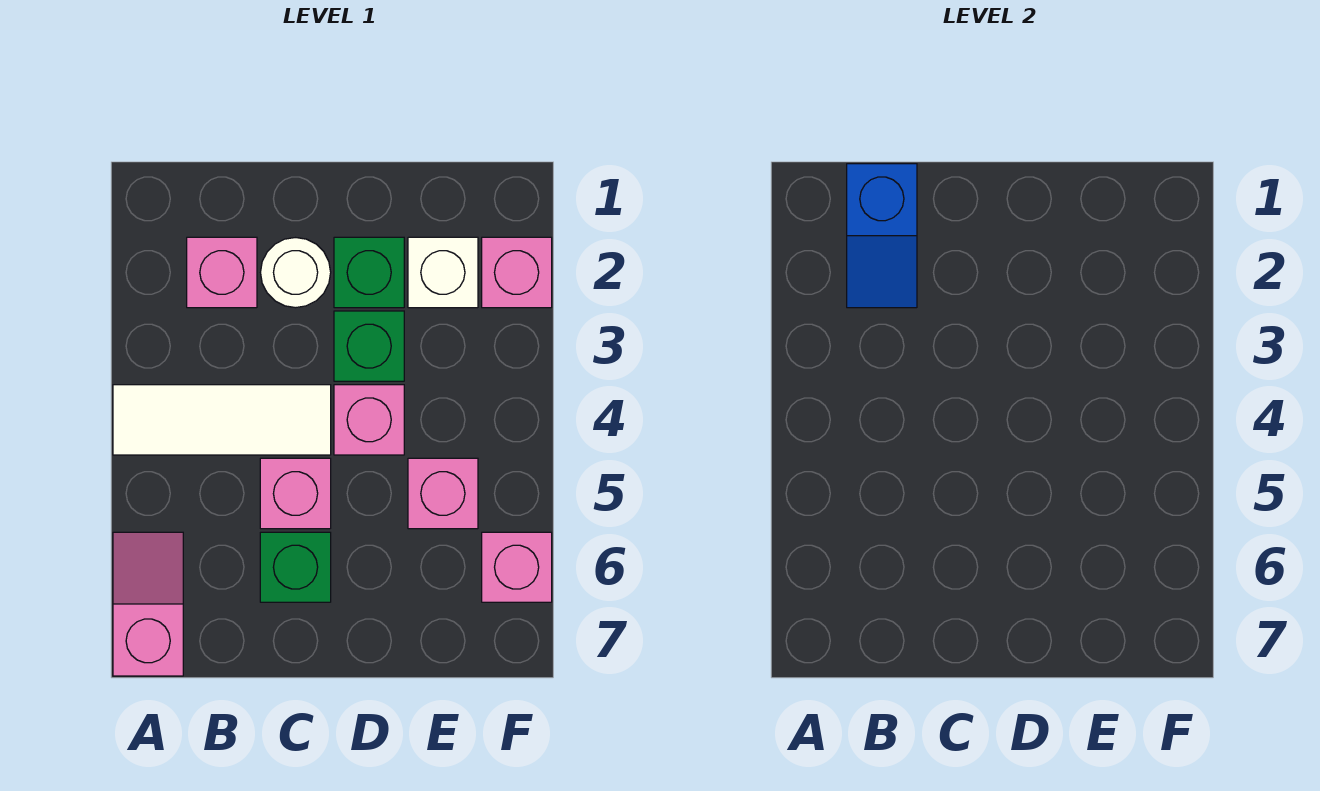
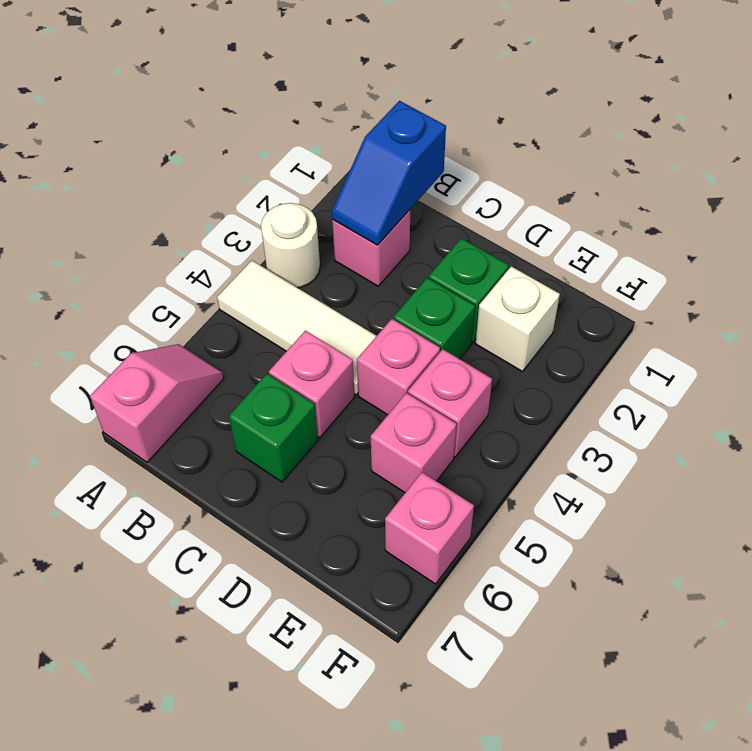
white 1x1 round brick [261,238,331,308] -> white 1x1 round brick moved to [261,203,320,288]
pink 1x1 brick [482,237,552,308] -> pink 1x1 brick moved to [408,349,492,457]

